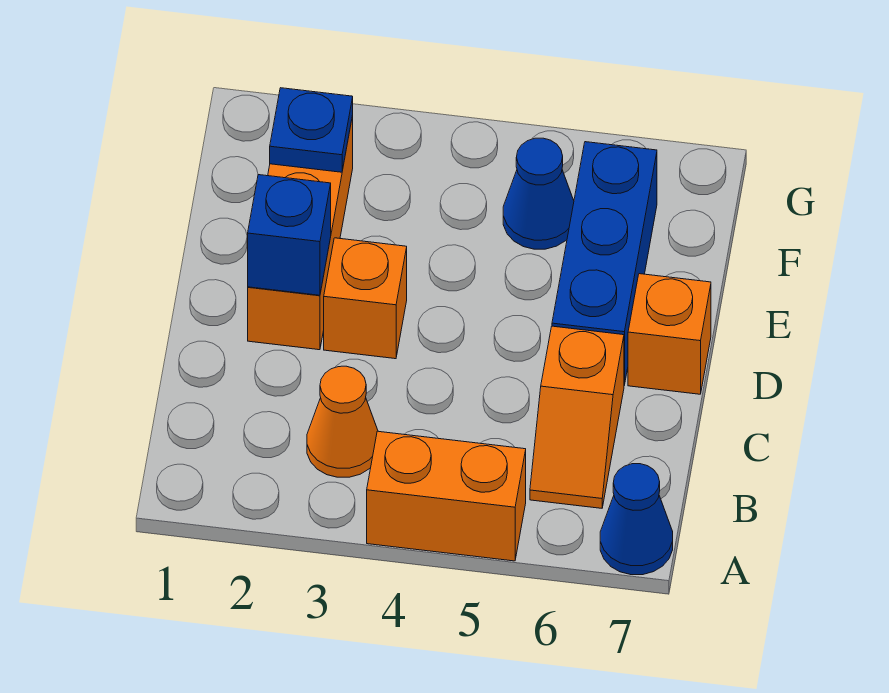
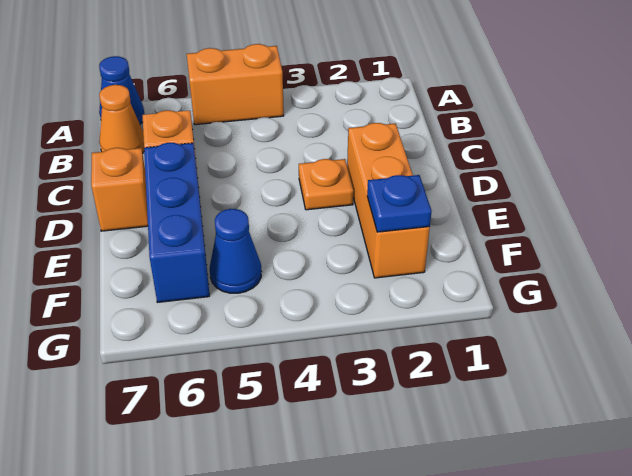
orange 1x1 cone [307,366,378,477] -> orange 1x1 cone moved to [99,85,144,153]
blue 1x1 brick [248,175,331,295] -> none
orange 1x1 brick [324,238,407,359] -> orange 1x1 plate [299,159,353,210]

